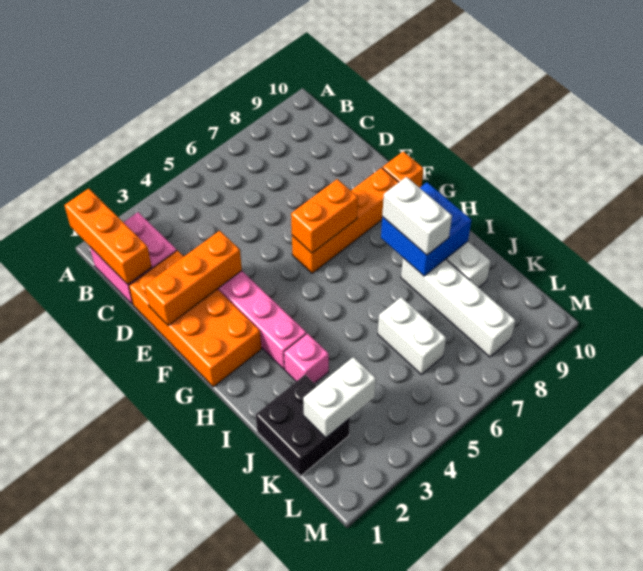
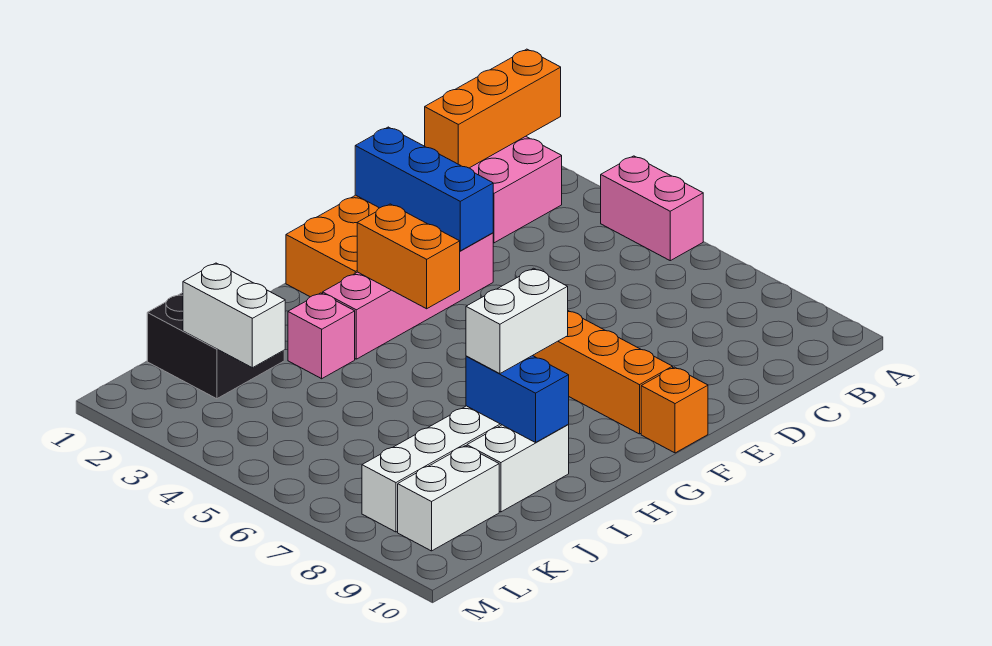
none -> pink 1x2 brick [601,156,703,261]
orange 1x3 brick [145,231,242,326] -> blue 1x3 brick [355,127,493,251]
orange 1x2 brick [291,179,358,253] -> orange 1x2 brick moved to [357,204,460,309]
blue 2x2 brick [381,183,472,276] -> blue 1x2 brick [466,356,569,443]
white 1x2 brick [378,297,446,374] -> white 1x2 brick moved to [398,446,499,551]

